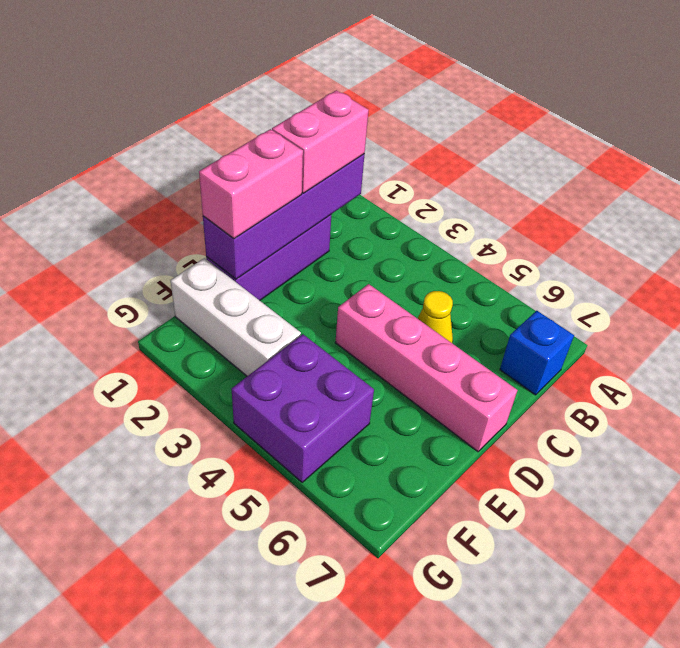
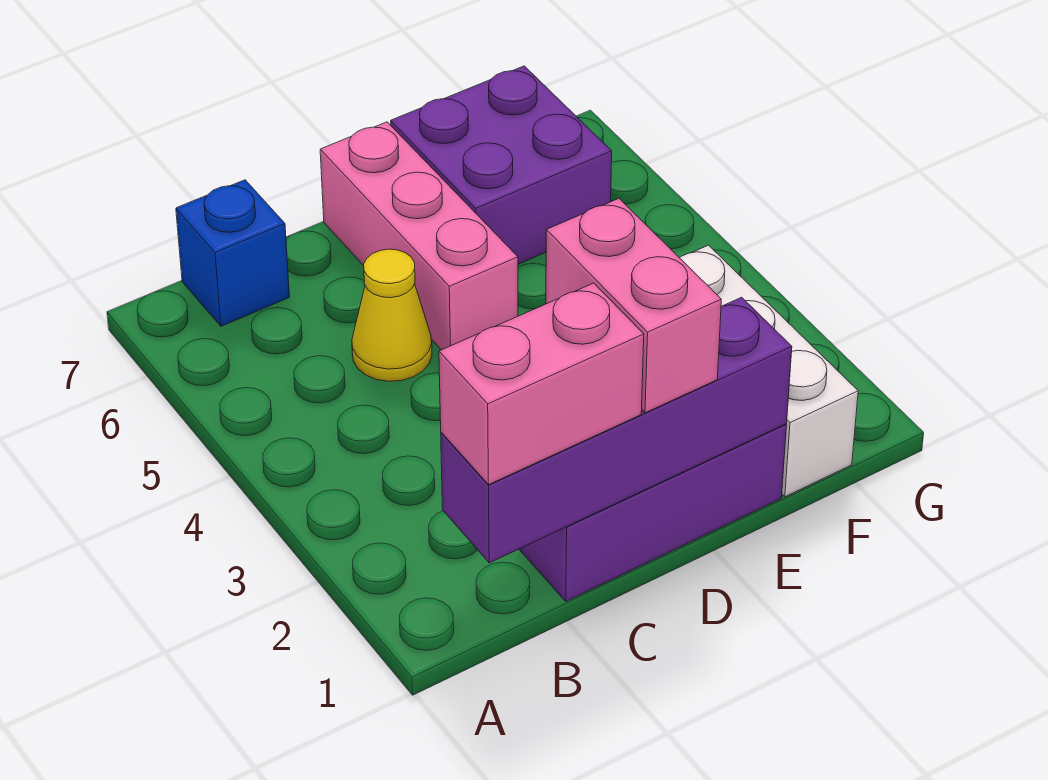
pink 1x2 brick [199,129,303,239] -> pink 1x2 brick turned to [546,199,721,413]
pink 1x4 brick [335,284,517,452] -> pink 1x3 brick [320,122,518,350]
purple 2x2 brick [232,334,374,482] -> purple 2x2 brick moved to [391,66,612,264]

